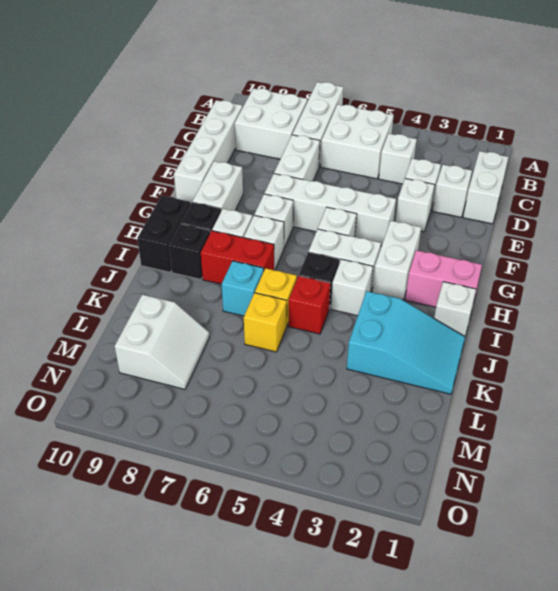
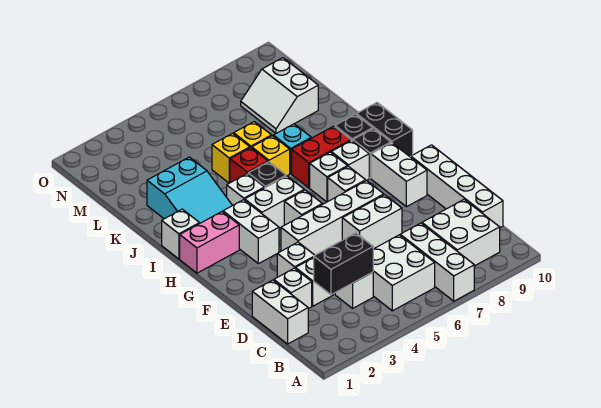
none -> black 1x2 brick [314,233,373,295]
white 1x2 brick [274,135,320,181] -> white 1x2 brick turned to [342,195,402,249]
cyan 2x3 slope [347,291,465,394] -> cyan 2x3 slope turned to [147,157,232,224]
none -> yellow 1x1 brick [212,133,250,183]

